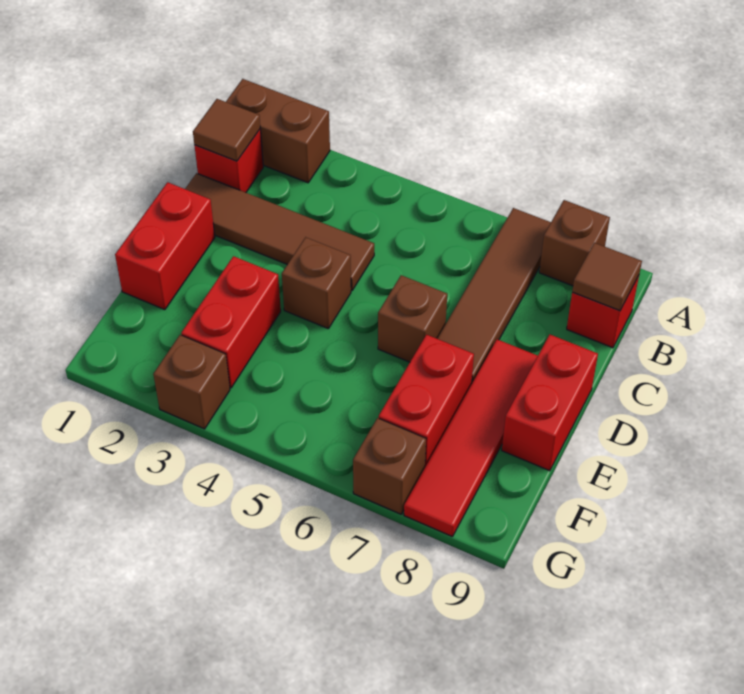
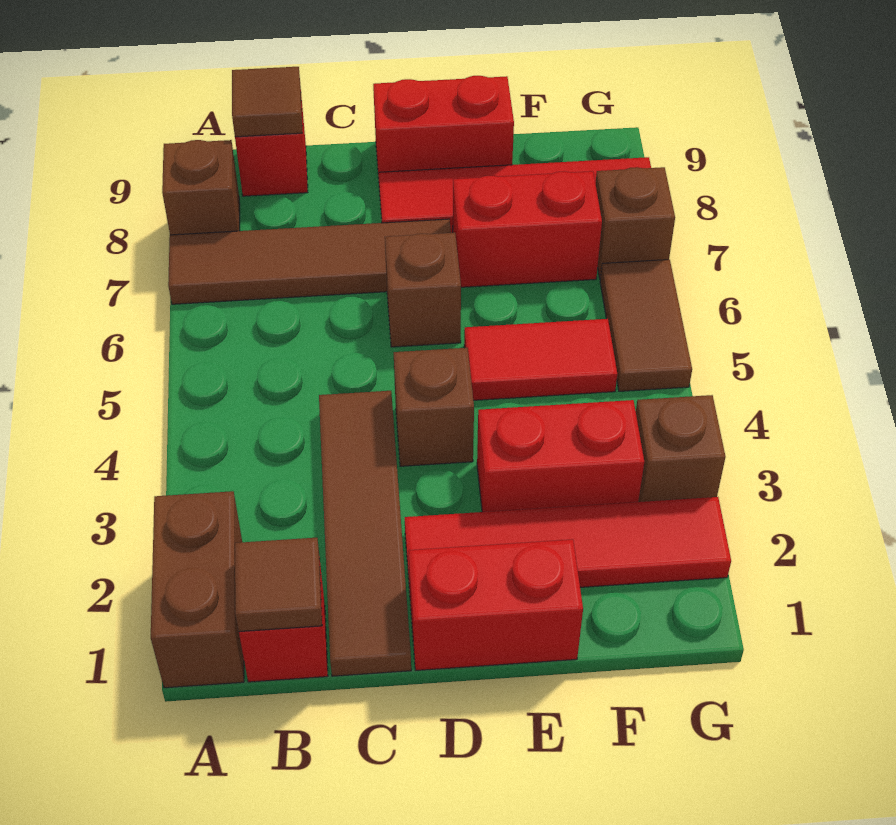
none -> red 1x4 tile [405,497,731,592]
none -> red 1x2 tile [464,319,617,400]
none -> brown 1x2 tile [600,259,692,391]

